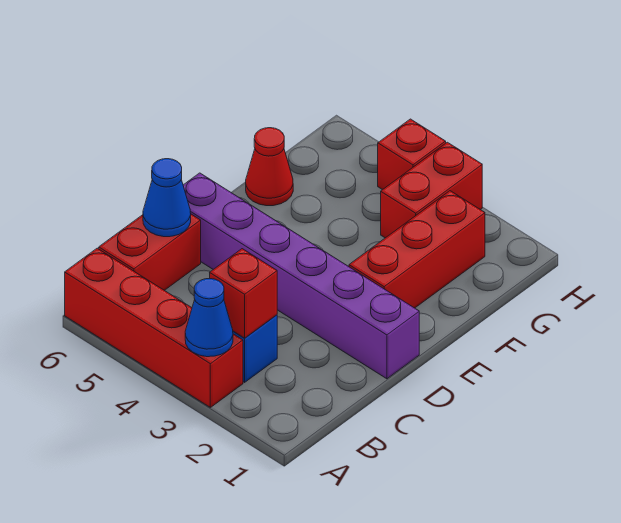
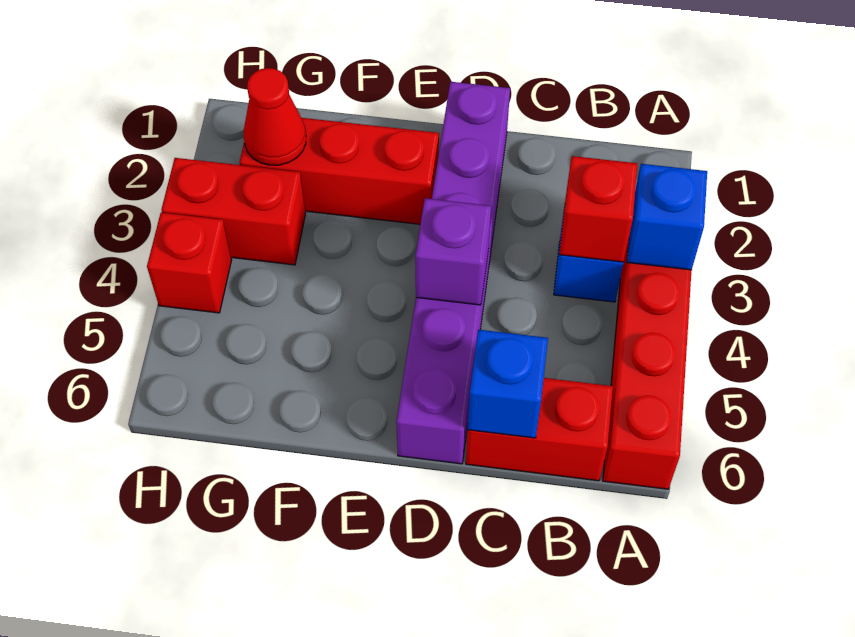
blue 1x1 cone [185,279,233,357] -> blue 1x1 brick [627,164,707,270]
blue 1x1 cone [143,159,191,237] -> blue 1x1 brick [468,330,548,438]
none -> purple 1x1 brick [415,198,491,305]
red 1x1 cone [246,128,293,206] -> red 1x1 cone moved to [244,68,306,165]

